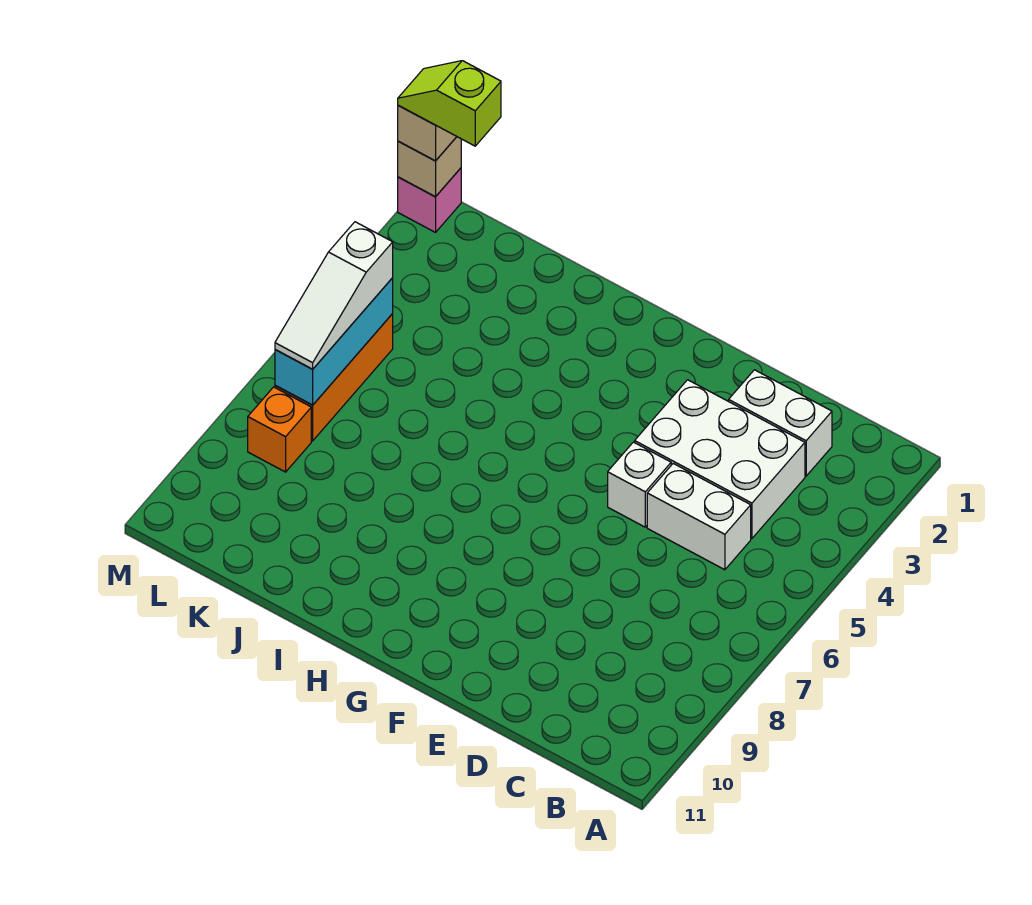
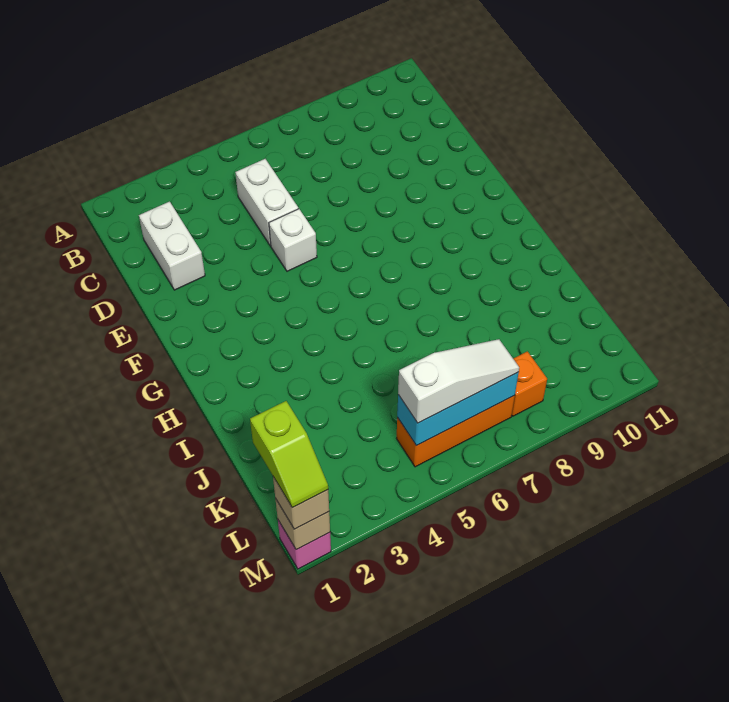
white 2x3 brick [635,380,805,538] -> none

